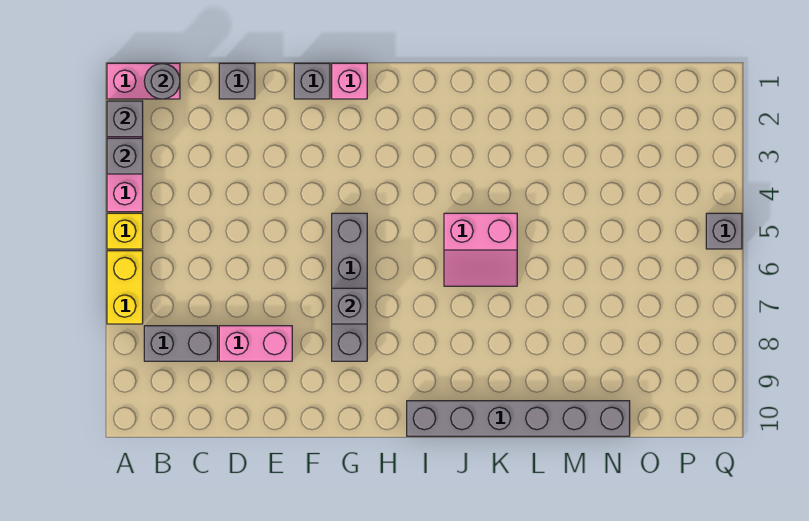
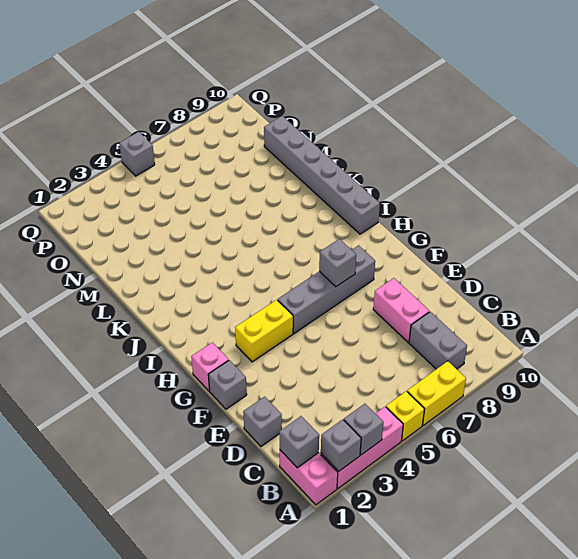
grey 1x1 round brick [144,63,180,99] -> grey 1x1 brick [279,416,319,468]
none -> yellow 1x2 brick [235,300,293,362]
pink 2x2 slope [444,213,517,286] -> none

